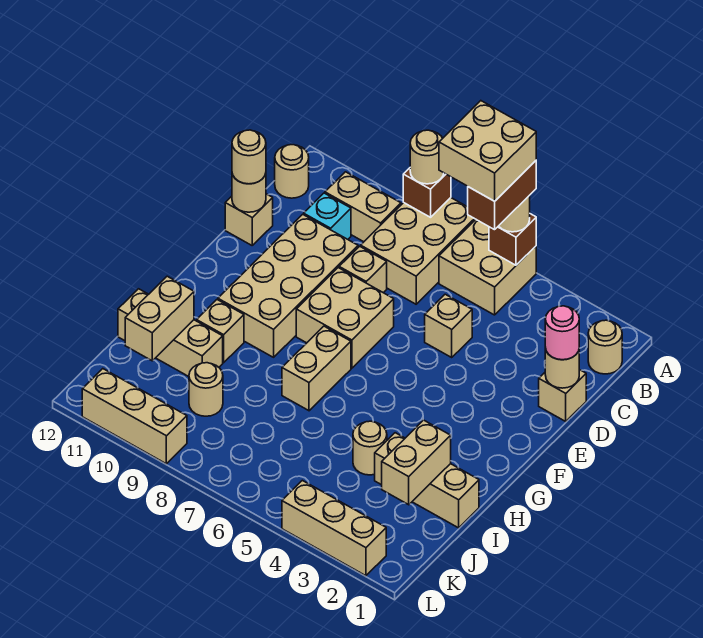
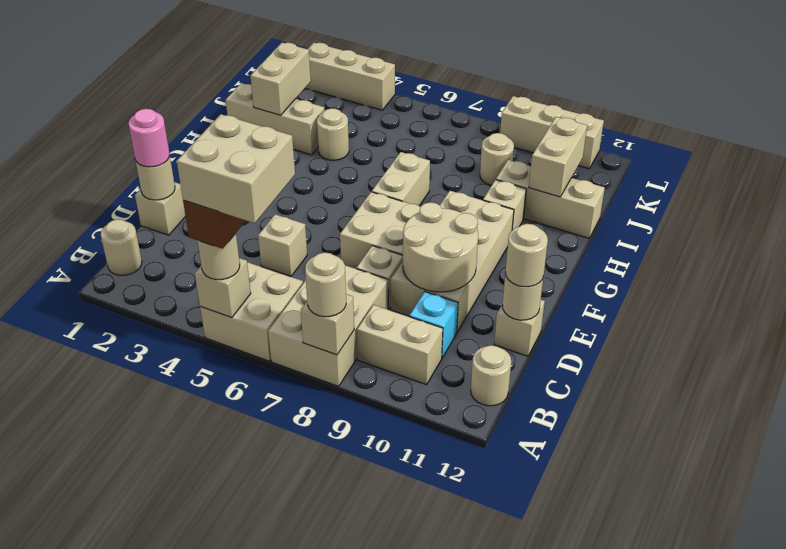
brown 1x1 brick [489,214,536,265] -> tan 1x1 brick [195,258,251,318]
brown 1x1 brick [403,168,451,217] -> tan 1x1 brick [301,294,354,355]
none -> tan 2x2 round brick [403,202,478,292]

